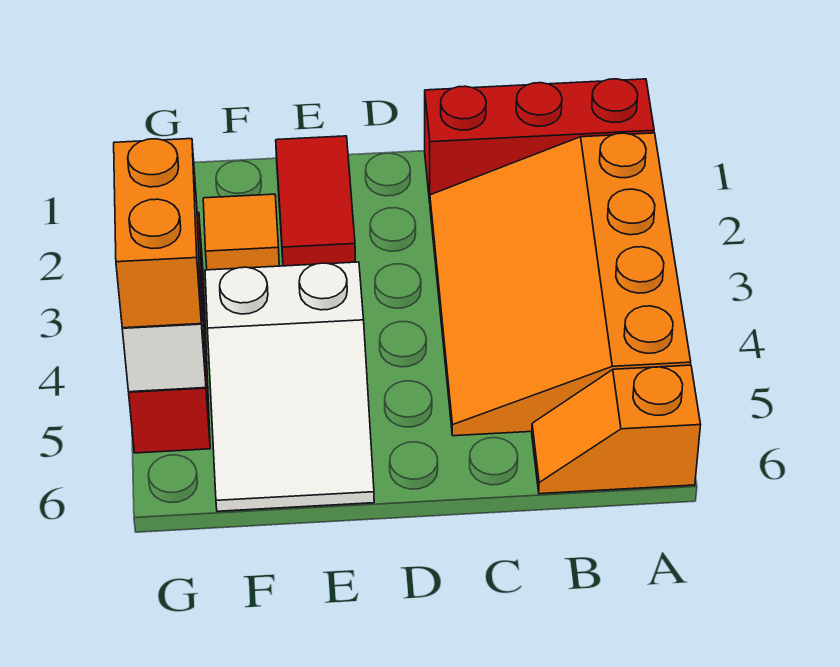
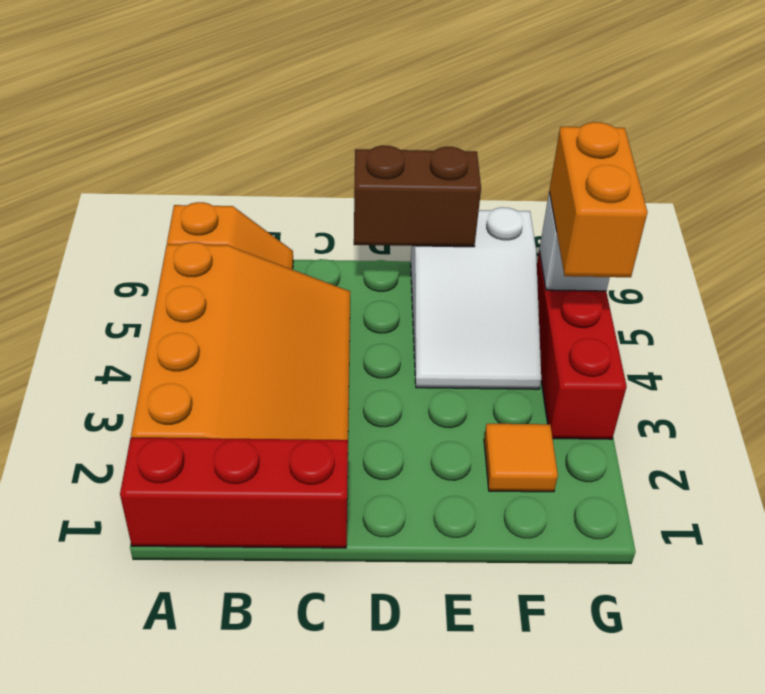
none -> brown 1x2 brick [354,146,481,247]
red 1x2 tile [276,136,355,266] -> none
white 2x3 slope [205,262,374,511] -> white 2x3 slope turned to [411,207,541,389]

